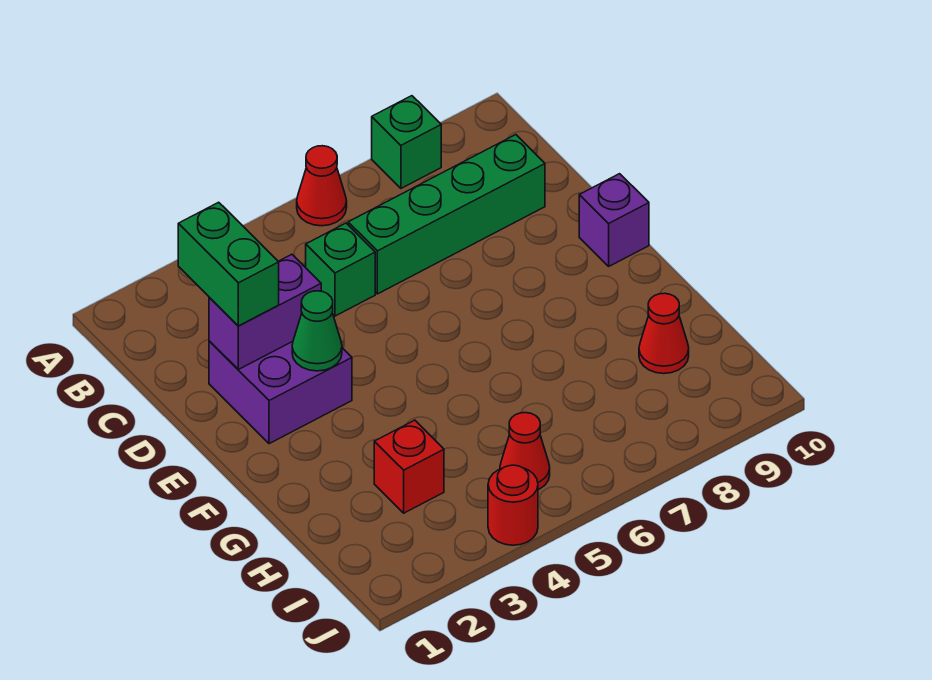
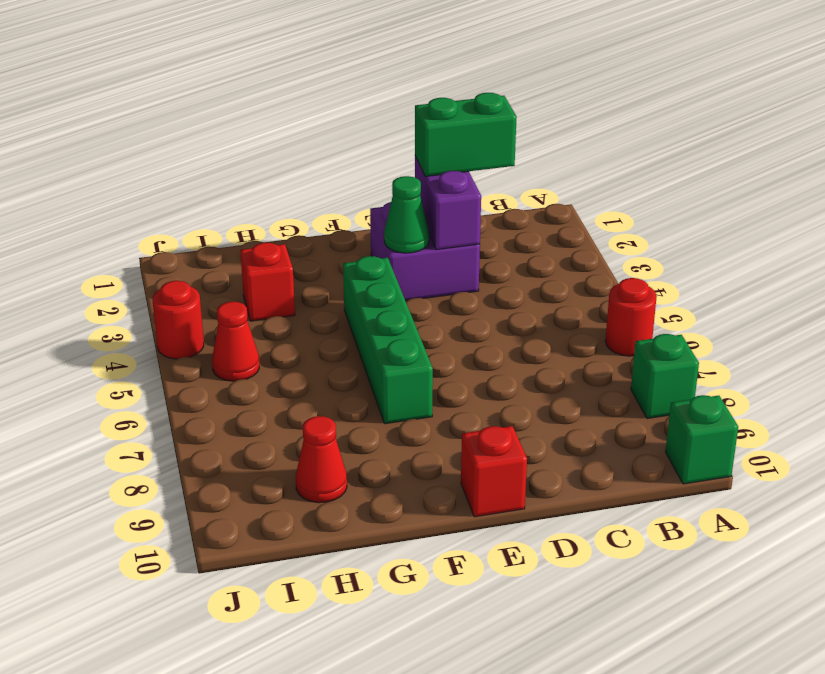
red 1x1 cone [297,146,347,226] -> red 1x1 round brick [605,278,657,356]
green 1x1 brick [306,223,375,316] -> green 1x1 brick moved to [665,395,738,484]
green 1x4 brick [348,135,545,294] -> green 1x4 brick moved to [343,256,433,424]
purple 1x1 brick [579,174,649,266] -> red 1x1 brick [461,426,527,517]

